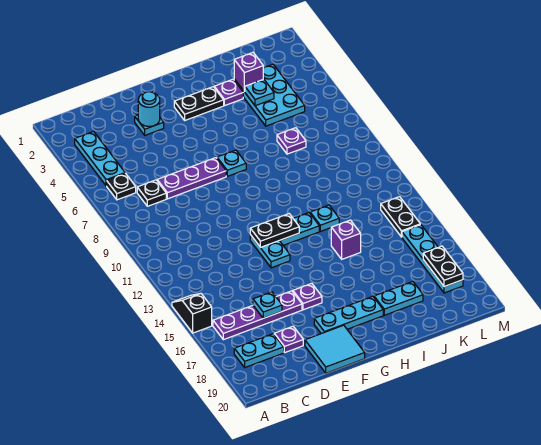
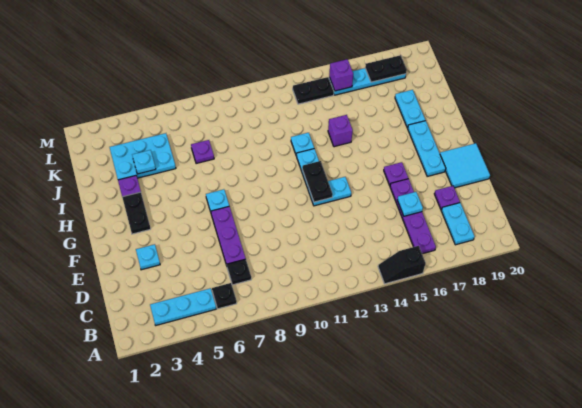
cyan 1x1 round brick [138,92,160,126] -> none
purple 1x1 brick [234,52,263,92] -> purple 1x1 brick moved to [329,59,353,91]

